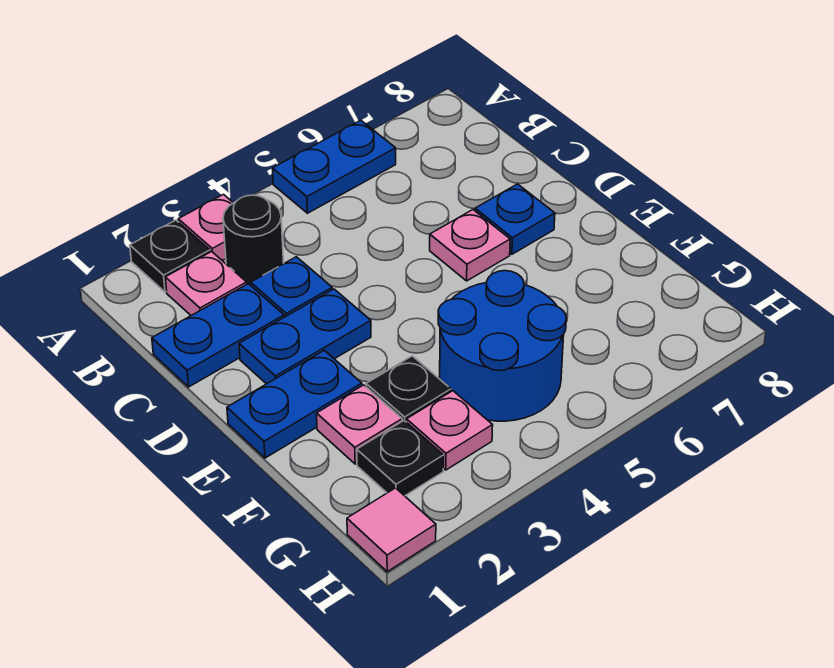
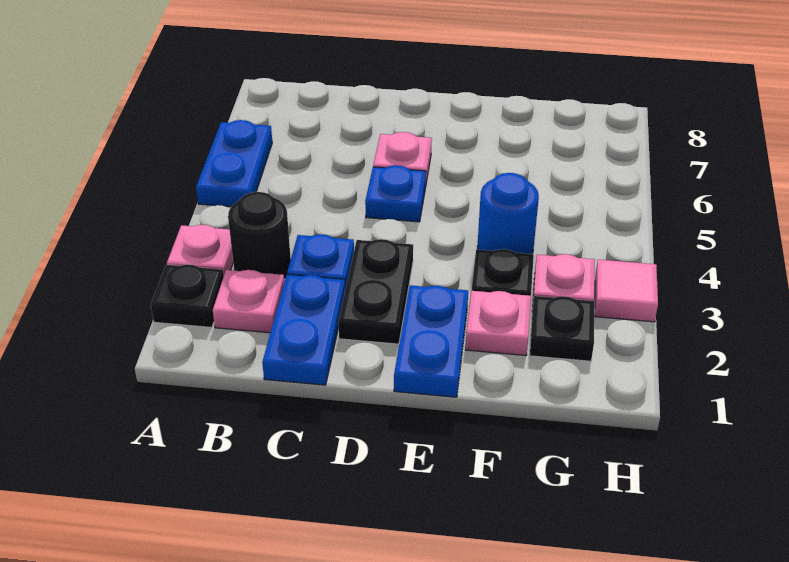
blue 1x2 plate [239,289,371,384] -> black 1x2 plate [338,239,413,344]
blue 1x1 plate [475,184,555,254] -> blue 1x1 plate moved to [365,165,426,222]
blue 2x2 round brick [438,271,566,421] -> blue 1x1 round brick [477,173,539,254]
pink 1x1 tile [347,488,436,572] -> pink 1x1 tile moved to [595,260,658,322]

